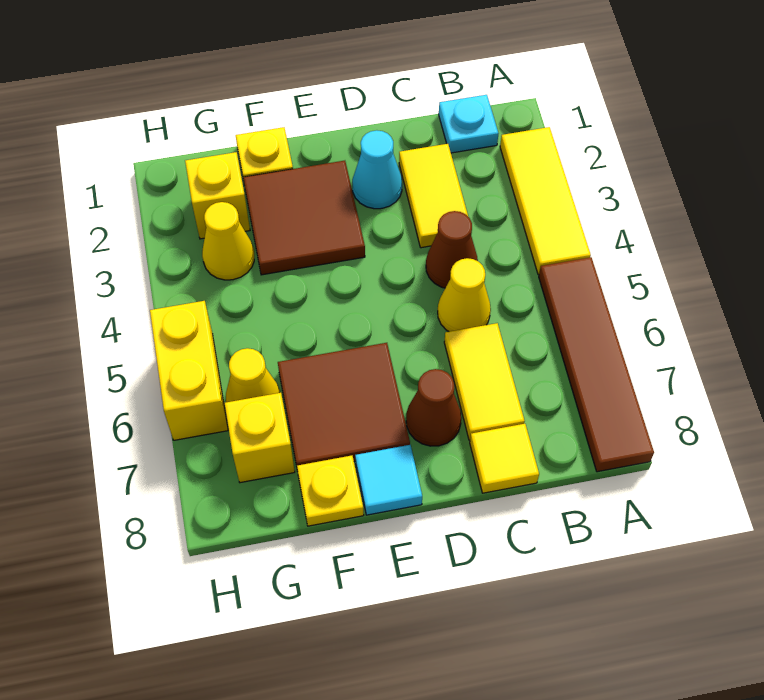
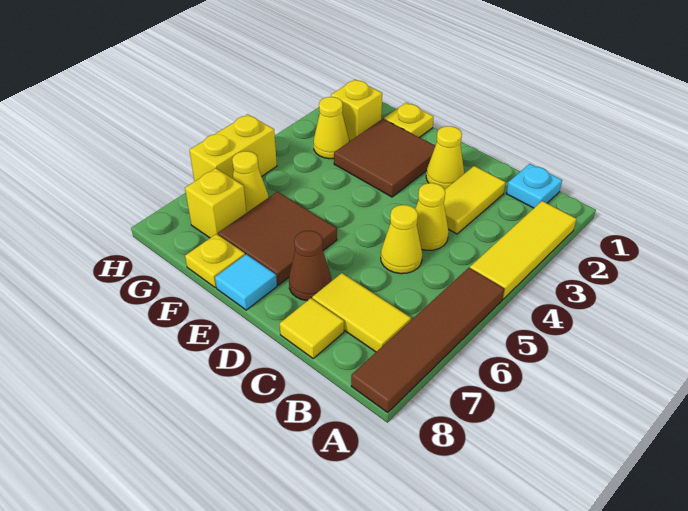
brown 1x1 cone [426,211,478,288] -> yellow 1x1 cone [415,183,449,250]
yellow 1x2 tile [444,323,525,440] -> yellow 1x2 tile turned to [312,273,411,352]
cyan 1x1 cone [352,130,402,209] -> yellow 1x1 cone [426,126,464,189]

